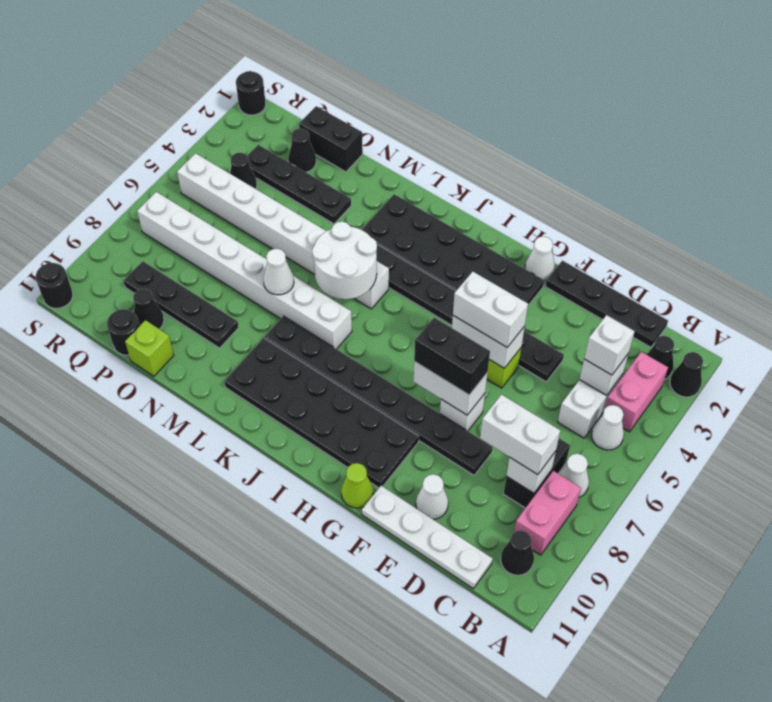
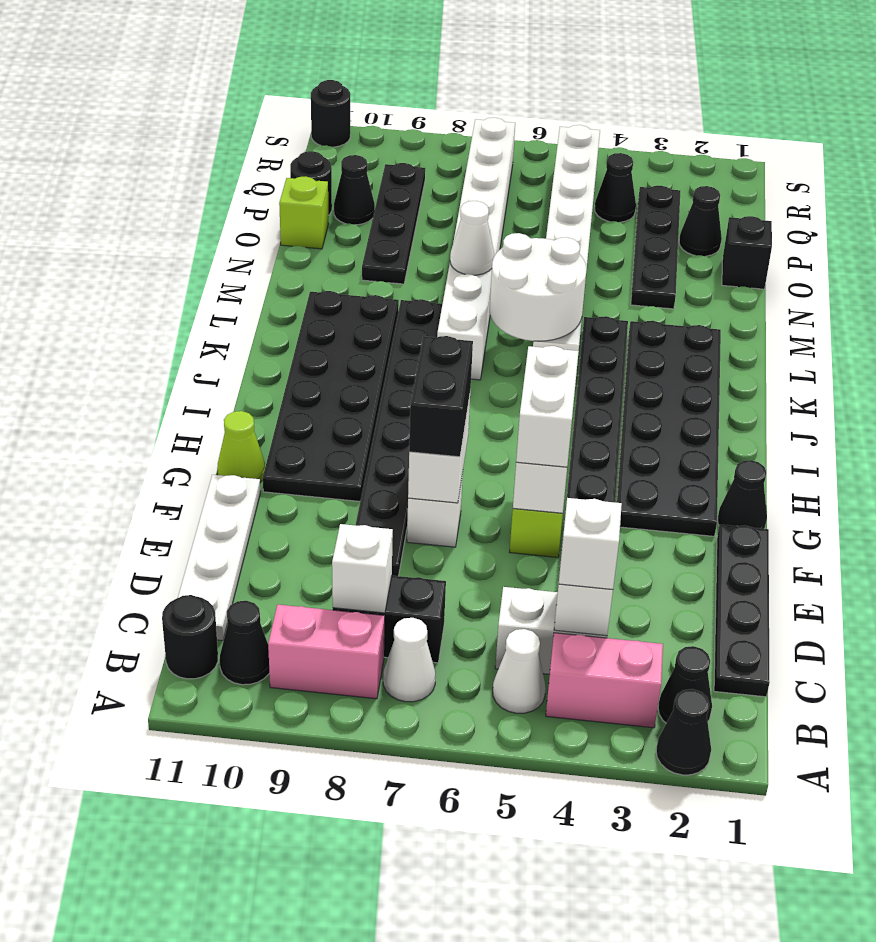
white 1x2 brick [480,395,560,475] -> none
white 1x1 cone [416,474,448,519] -> none
white 1x1 cone [525,236,555,281] -> black 1x1 cone [717,460,767,529]
black 1x2 brick [299,106,363,172] -> black 1x1 brick [722,216,772,289]
black 1x1 round brick [236,71,266,115] -> black 1x1 round brick moved to [162,595,218,679]

